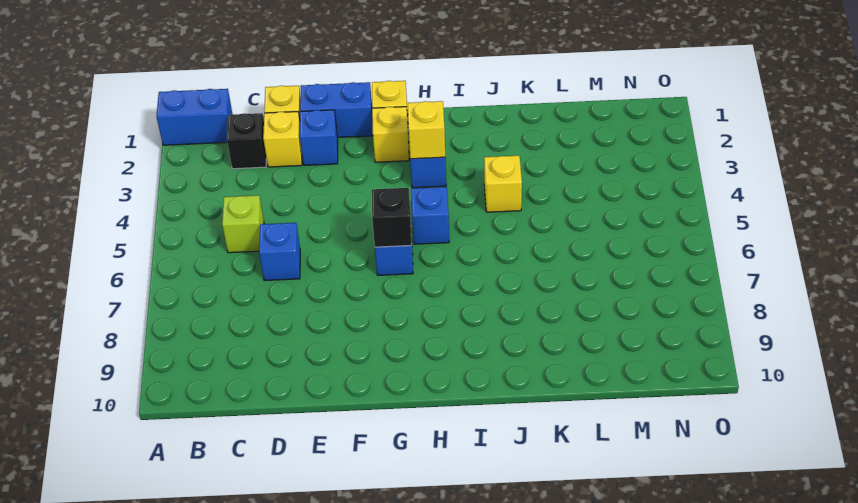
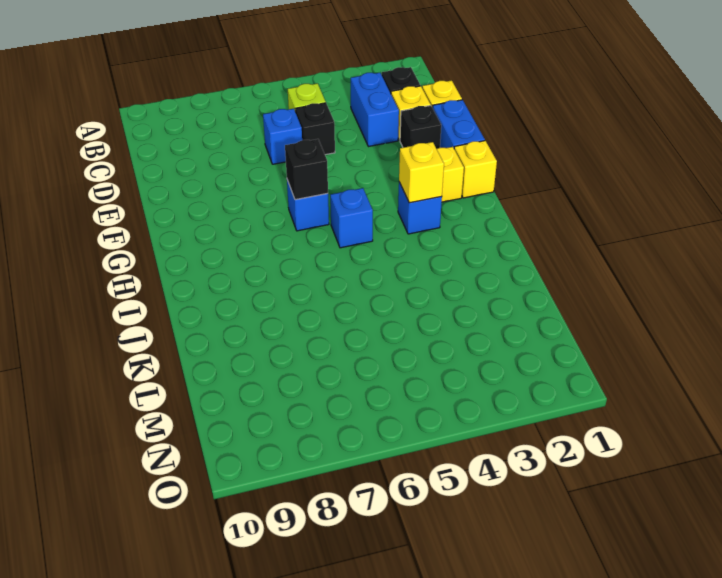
blue 1x2 brick [156,89,232,145] -> blue 1x2 brick moved to [351,73,399,147]
none -> black 1x1 brick [296,103,335,155]
blue 1x1 brick [300,110,338,165] -> black 1x1 brick [400,106,441,149]
yellow 1x1 brick [484,156,522,212] -> none

